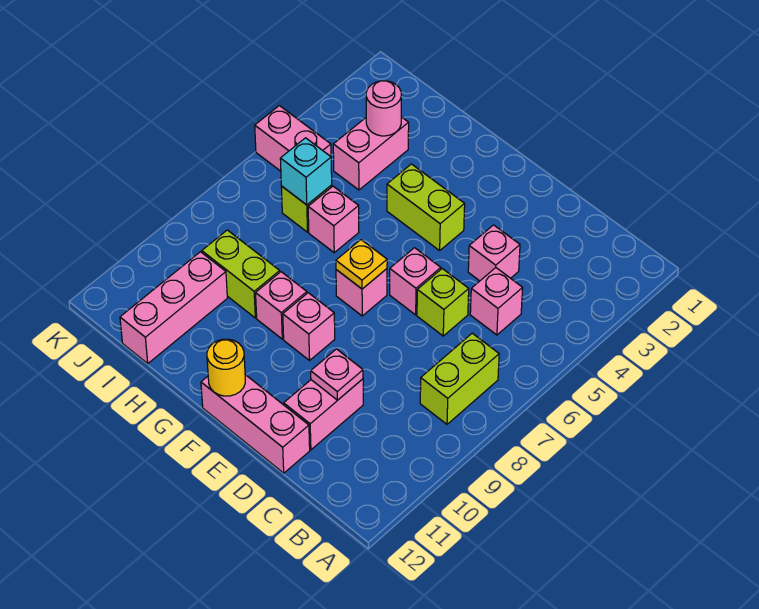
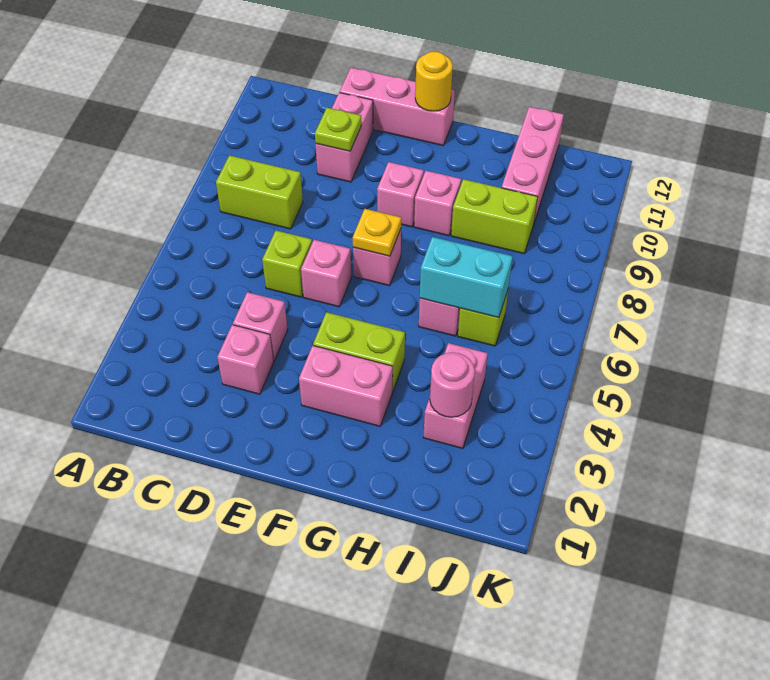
lime 1x2 brick [420,333,499,424] -> lime 1x2 brick turned to [216,155,303,229]
pink 1x1 brick [470,268,523,335] -> pink 1x1 brick moved to [217,325,274,394]
pink 1x1 plate [311,349,363,400] -> lime 1x1 plate [315,108,361,151]
cyan 1x1 brick [280,138,332,205] -> cyan 1x2 brick [420,237,513,318]
pink 1x2 brick [255,106,331,171] -> pink 1x2 brick moved to [299,346,393,426]

